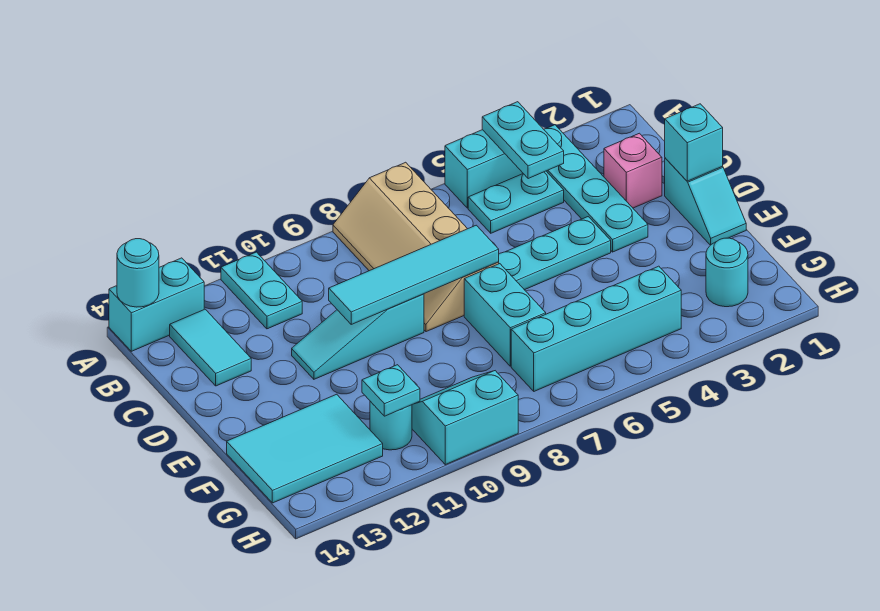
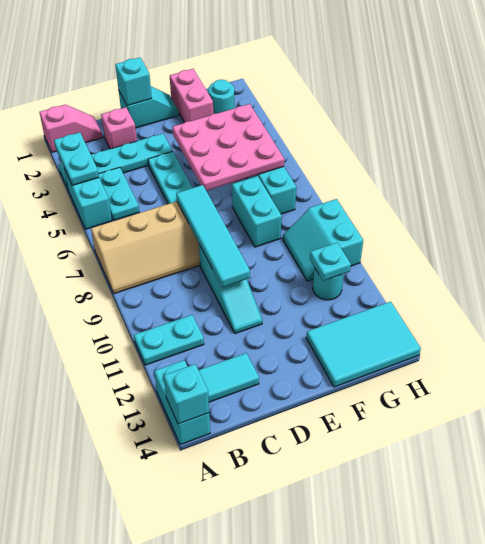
none -> pink 1x2 slope [40,105,103,152]
cyan 1x2 plate [482,102,564,179] -> cyan 1x2 plate turned to [54,132,99,185]
cyan 1x1 round brick [117,239,159,307] -> cyan 1x1 brick [164,364,209,424]
none -> pink 3x3 plate [172,104,284,191]
cyan 1x2 brick [464,264,546,366] -> cyan 1x2 brick turned to [232,176,282,247]
none -> pink 1x2 brick [170,69,213,123]
cyan 2x3 tile [227,394,383,503] -> cyan 2x3 tile turned to [306,302,421,387]

